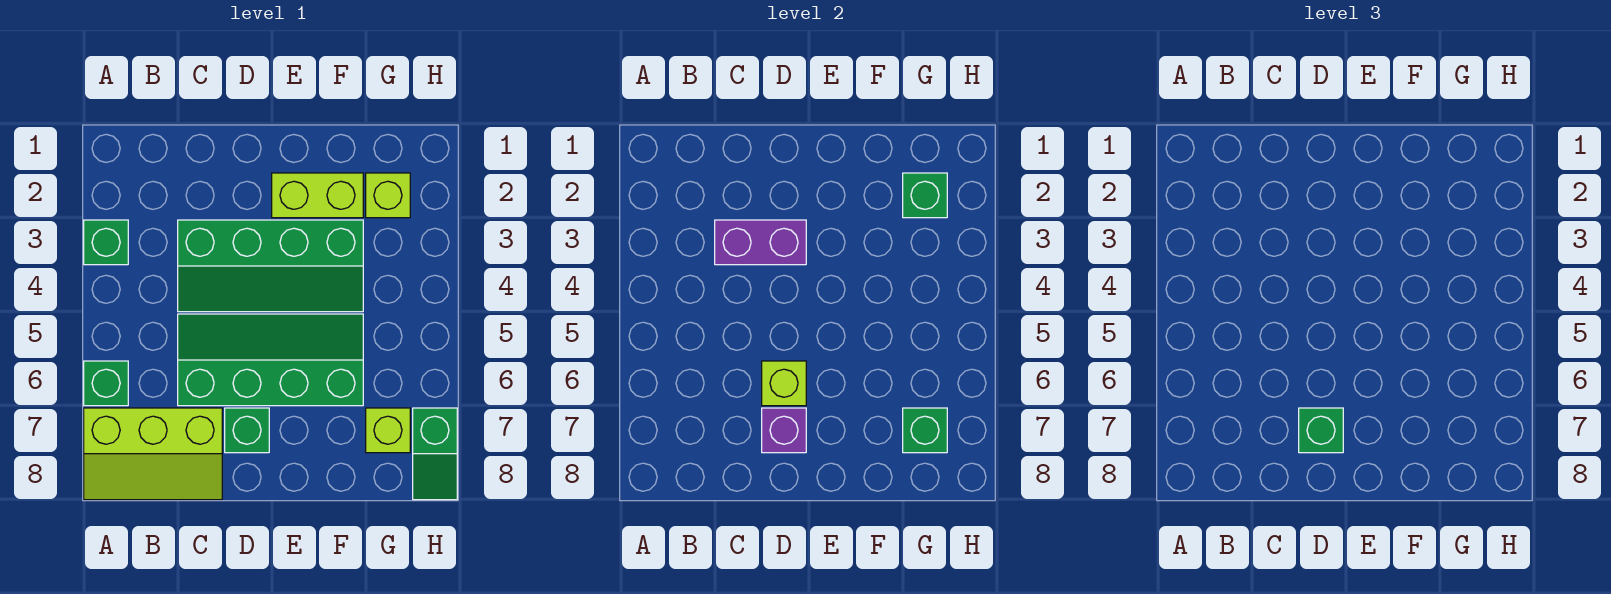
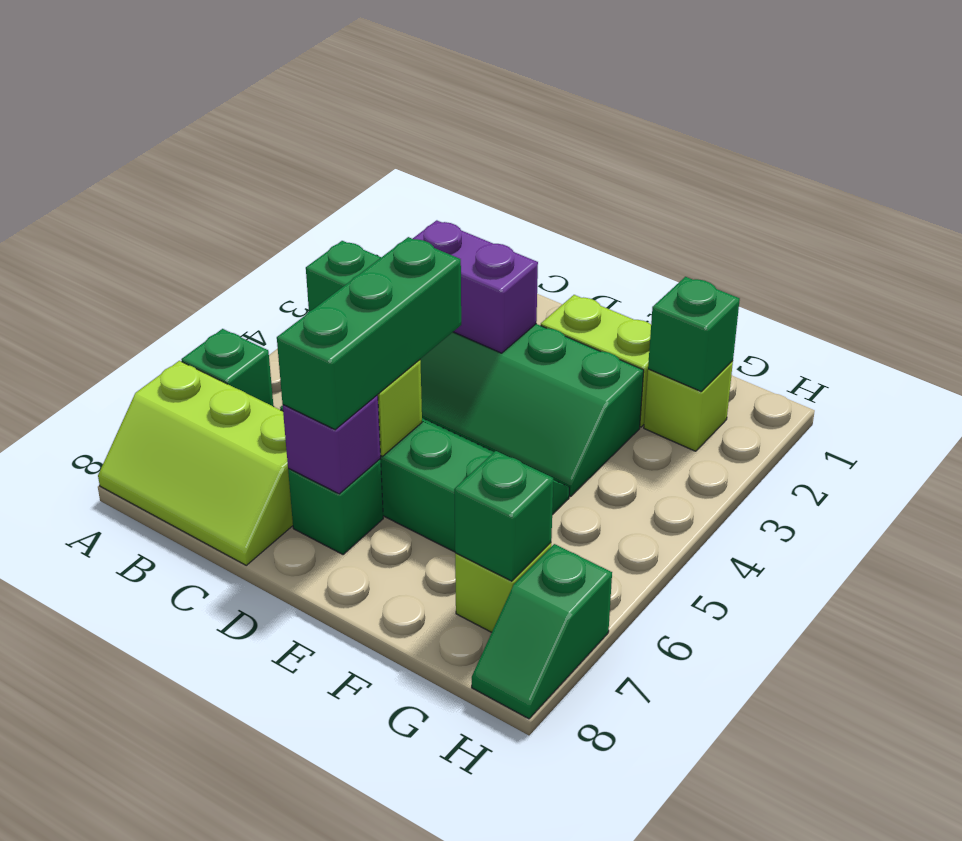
green 1x1 brick [1299,408,1343,453] -> green 1x3 brick [277,237,461,430]

